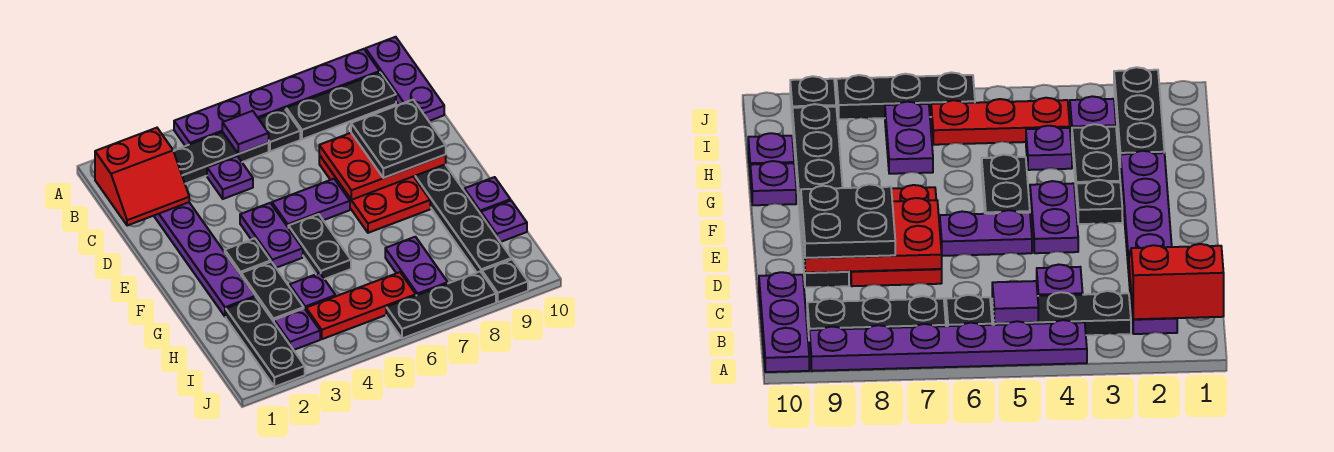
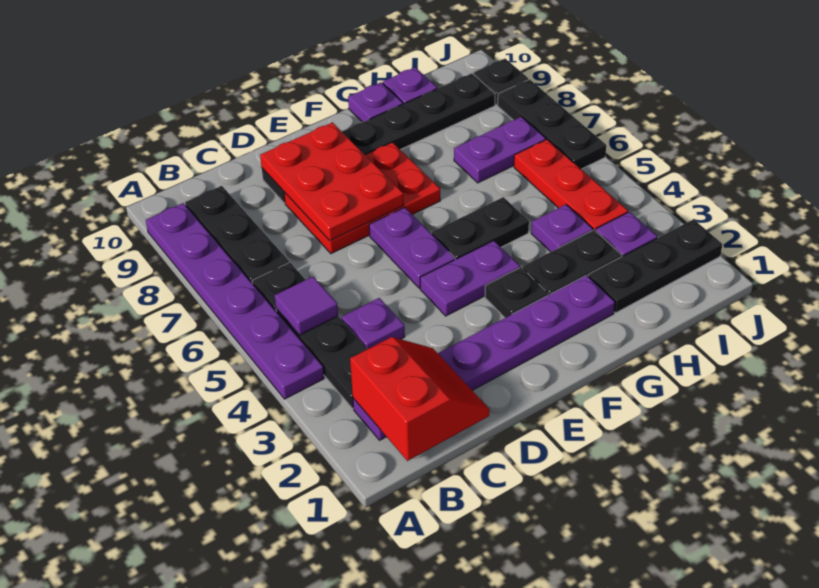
purple 1x3 plate [365,37,444,121] -> none
black 2x2 plate [351,100,446,178] -> none

